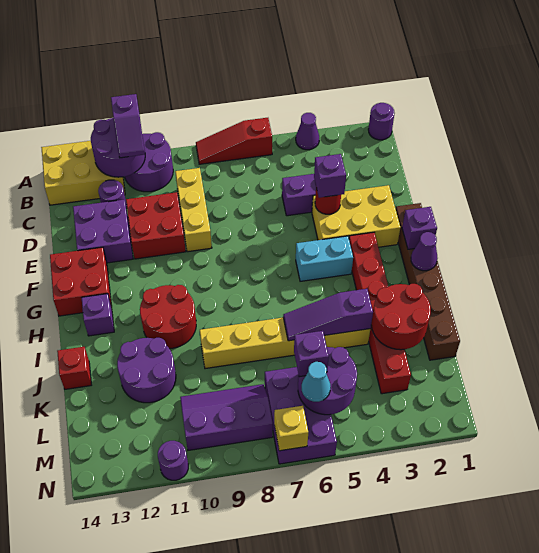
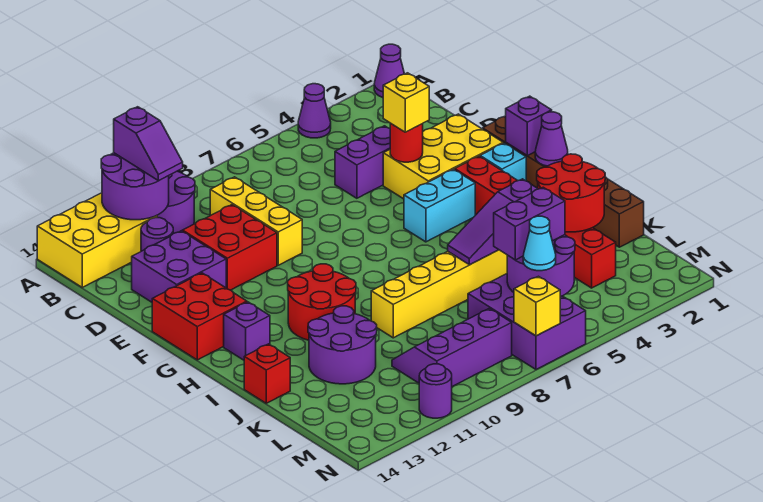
purple 1x1 round brick [368,103,395,140] -> purple 1x1 cone [374,44,404,98]
red 1x3 slope [196,118,272,164] -> none
purple 1x1 brick [314,154,346,198] -> yellow 1x1 brick [383,73,429,132]
none -> cyan 1x1 brick [480,143,526,181]
purple 1x1 brick [294,331,329,377] -> purple 1x2 brick [494,187,565,260]

